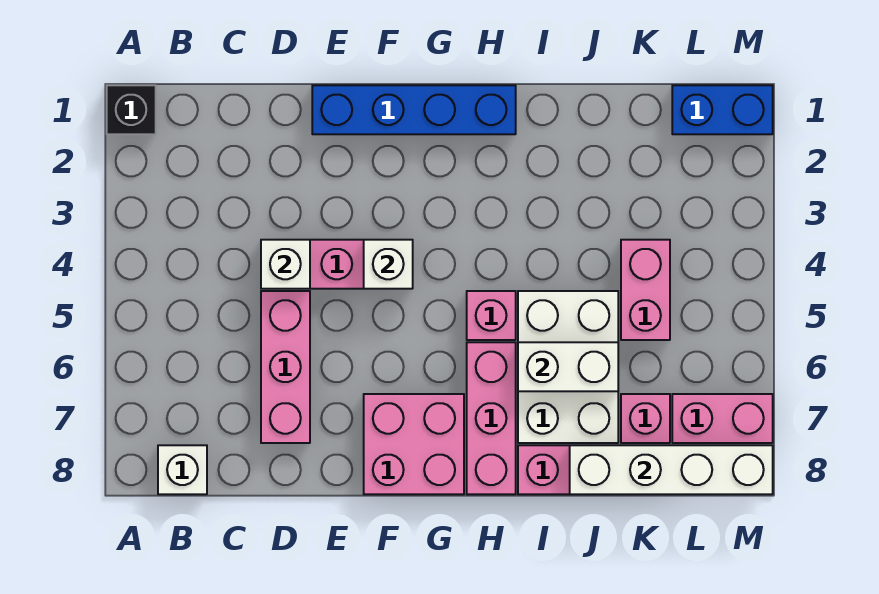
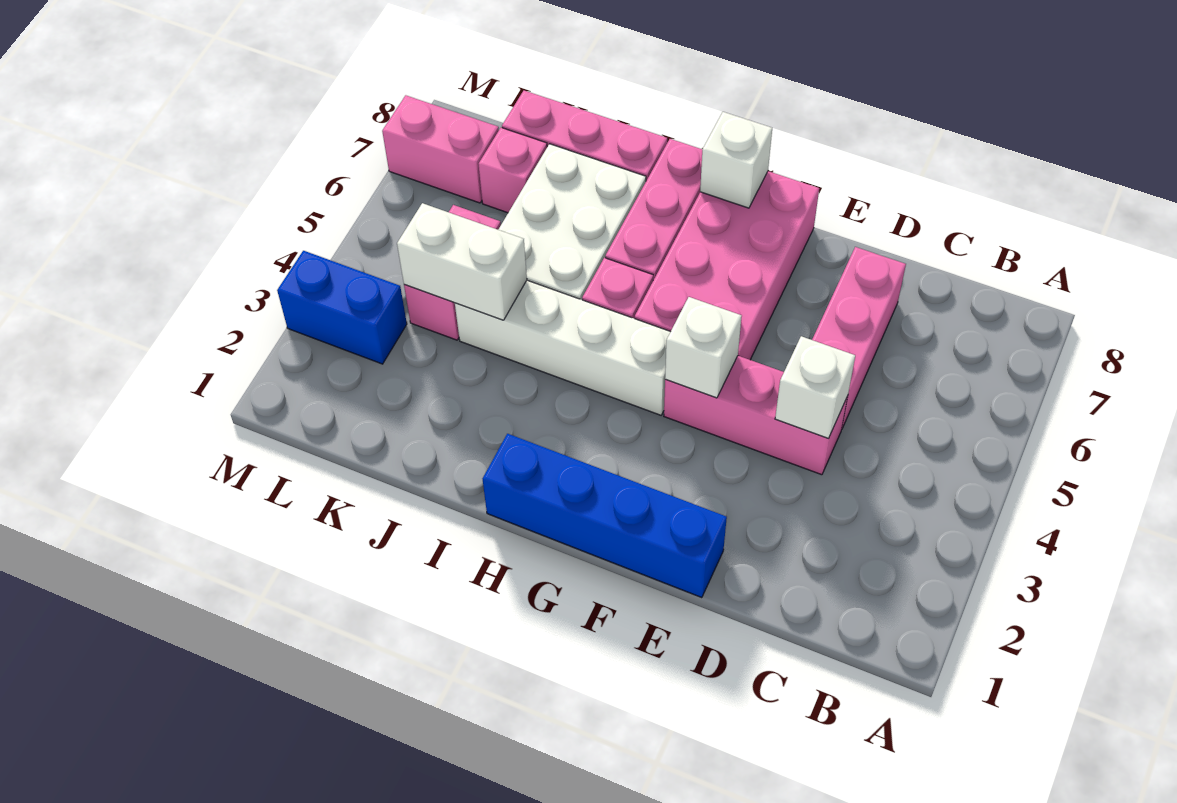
black 1x1 brick [107,85,156,134] -> none
white 1x1 brick [158,445,207,494] -> white 1x1 brick moved to [700,112,772,208]
pink 2x2 brick [364,394,464,494] -> pink 2x4 brick [635,171,819,360]
white 1x2 brick [518,342,618,391] -> white 1x2 brick moved to [397,203,527,320]
white 1x4 brick [570,445,773,494] -> white 1x4 brick moved to [455,280,670,415]
blue 1x2 brick [672,85,773,134] -> blue 1x2 brick moved to [277,251,407,364]

